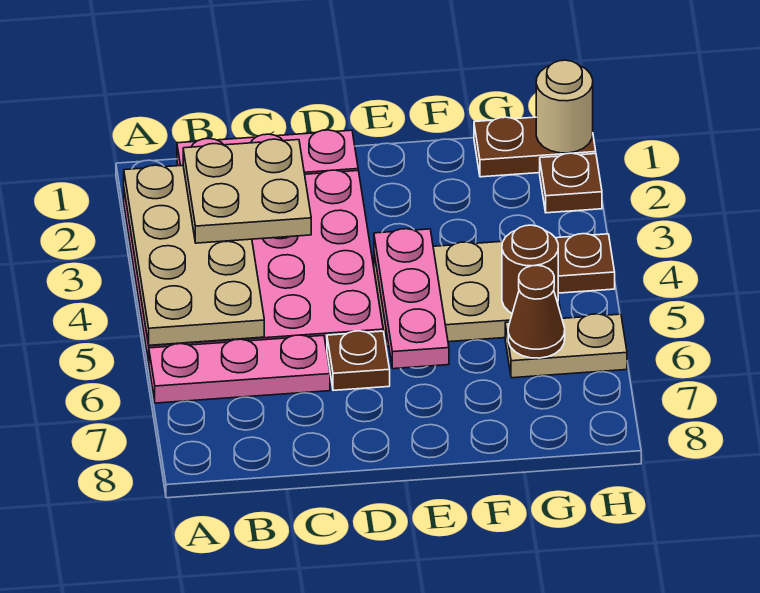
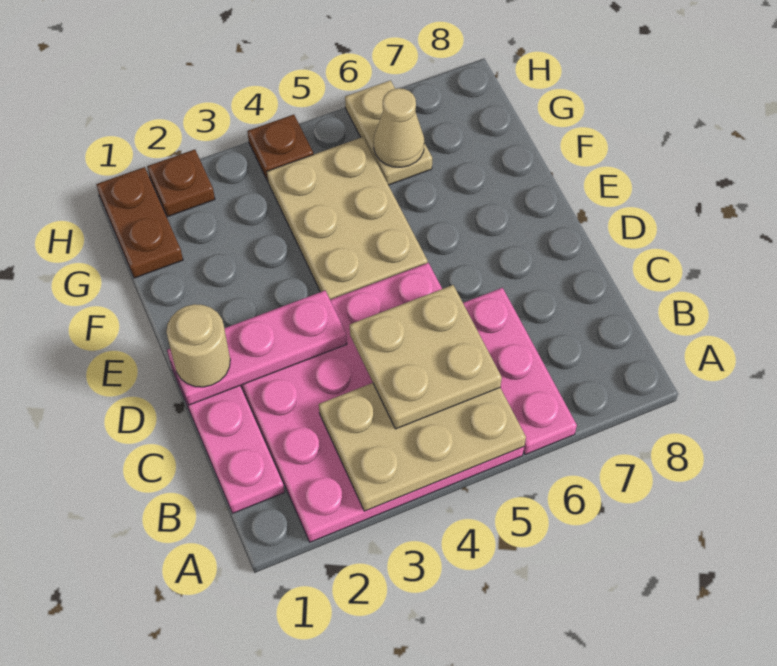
tan 2x4 plate [124,165,264,345] -> tan 2x3 plate [319,383,526,511]
tan 2x2 plate [183,139,311,243] -> tan 2x2 plate moved to [350,285,502,429]
brown 1x1 plate [327,331,390,390] -> none
pink 1x3 plate [374,229,449,369] -> pink 1x3 plate moved to [167,291,347,405]
brown 1x1 round brick [502,225,558,313] -> none
brown 1x1 cone [508,265,565,358] -> tan 1x1 cone [374,88,424,167]
tan 1x1 round brick [536,60,593,153] -> tan 1x1 round brick moved to [166,304,230,387]

